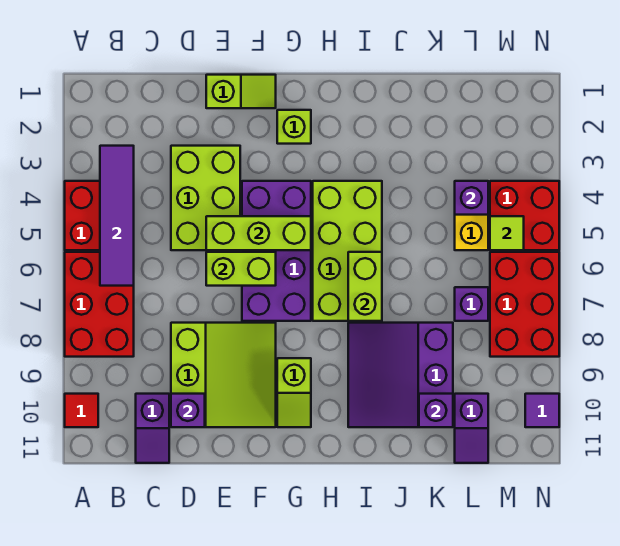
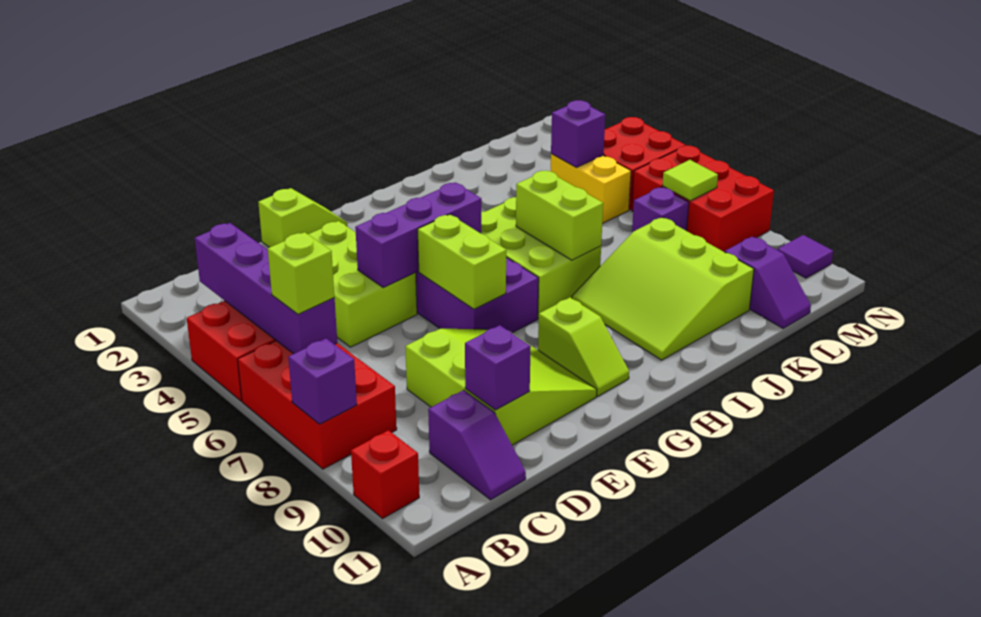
red 1x1 tile [65,394,98,427] -> red 1x1 brick [351,430,419,518]
purple 1x4 tile [100,146,134,286] -> purple 1x4 brick [195,223,337,354]
lime 1x3 brick [206,216,311,250] -> purple 1x3 brick [355,183,481,287]
lime 1x2 brick [206,252,276,286] -> lime 1x2 brick turned to [418,214,506,309]
lime 1x1 brick [277,110,311,144] -> lime 1x1 brick moved to [268,232,334,314]
lime 2x4 brick [313,181,382,321] -> lime 2x3 brick [481,197,601,318]
purple 3x3 slope [348,323,453,427] -> lime 3x3 slope [572,217,754,360]
purple 1x1 brick [419,394,453,427] -> purple 1x1 brick moved to [288,339,357,424]
lime 1x1 tile [490,216,524,250] -> lime 1x1 tile moved to [662,160,718,201]

